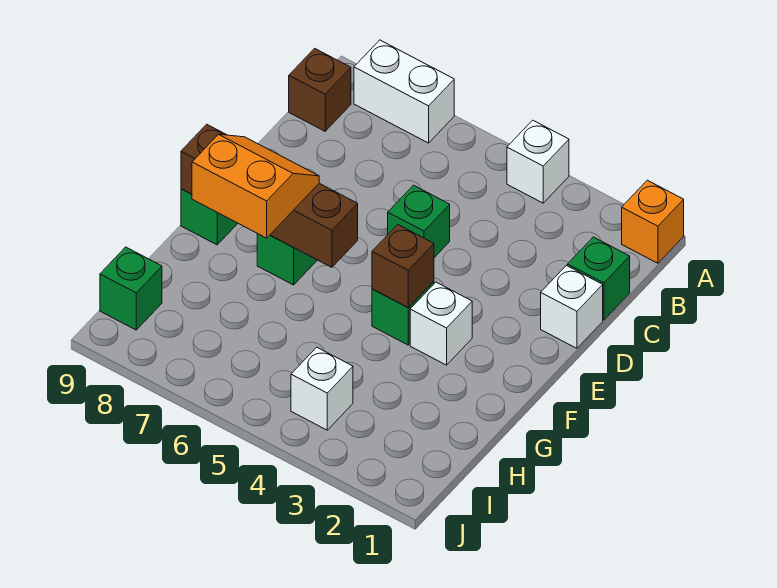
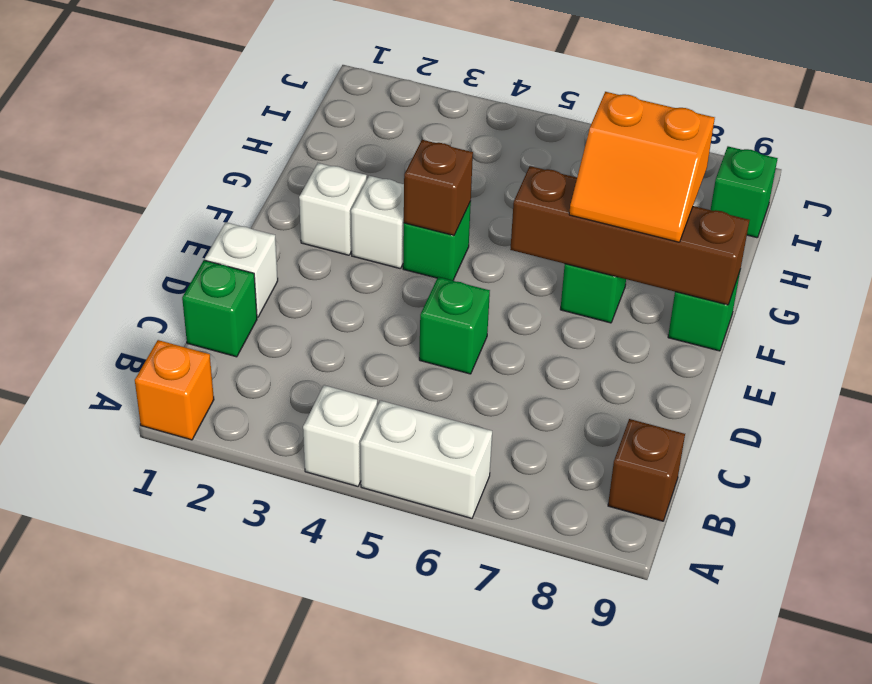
white 1x2 brick [354,40,454,143] -> white 1x2 brick moved to [361,400,492,518]
white 1x1 brick [291,347,353,430] -> white 1x1 brick moved to [299,163,367,255]

